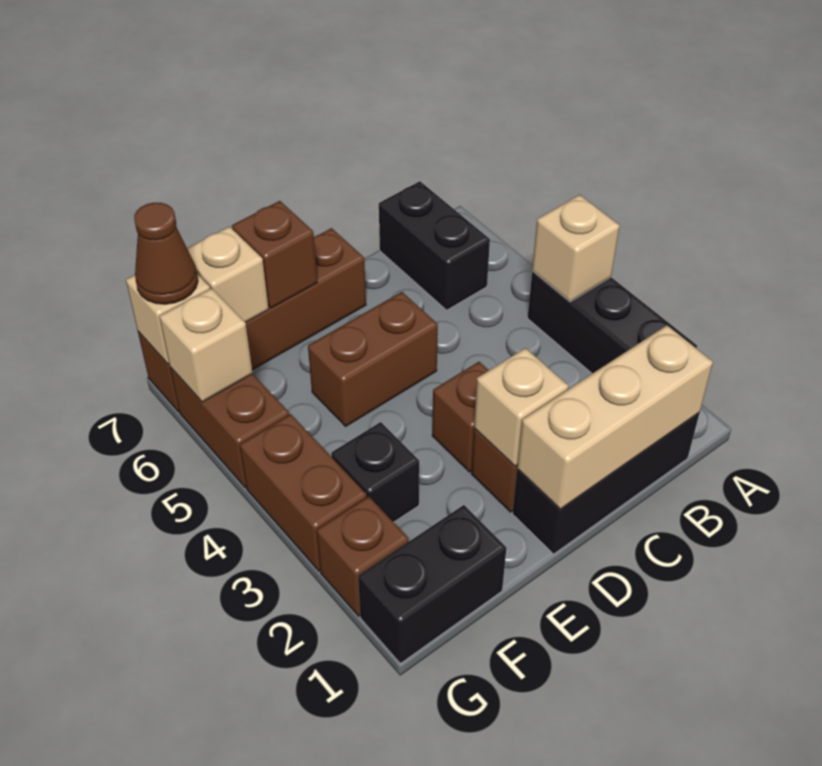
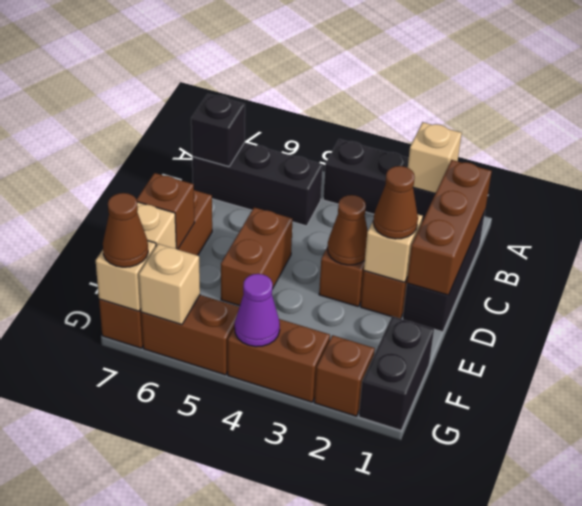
tan 1x1 brick [532,195,620,302] -> tan 1x1 brick moved to [408,122,462,193]
tan 1x3 brick [517,325,713,509] -> brown 1x3 brick [407,160,492,295]
black 1x2 brick [379,181,490,310] -> black 1x3 brick [192,143,323,226]
none -> brown 1x1 cone [373,166,418,239]
none -> brown 1x1 cone [327,195,368,265]
black 1x1 brick [331,422,419,522] -> black 1x1 brick moved to [191,94,245,167]
none -> purple 1x1 cone [235,274,280,347]

